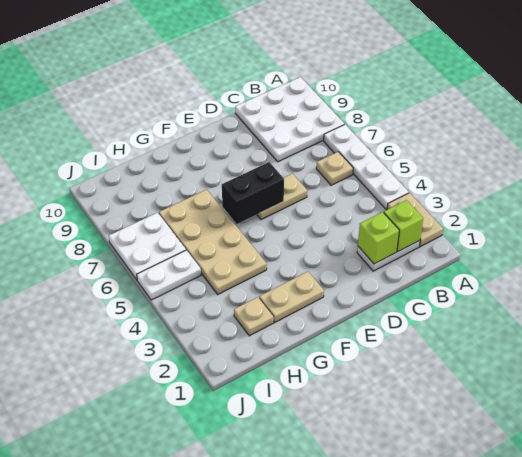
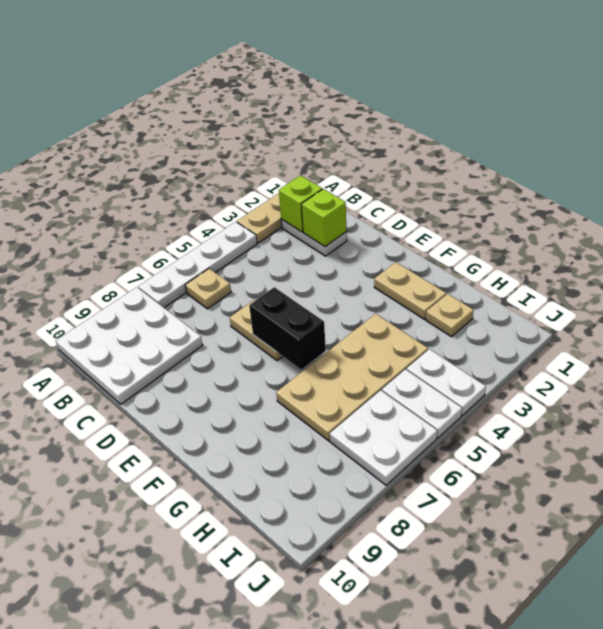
none -> white 1x2 plate [407,349,486,415]

